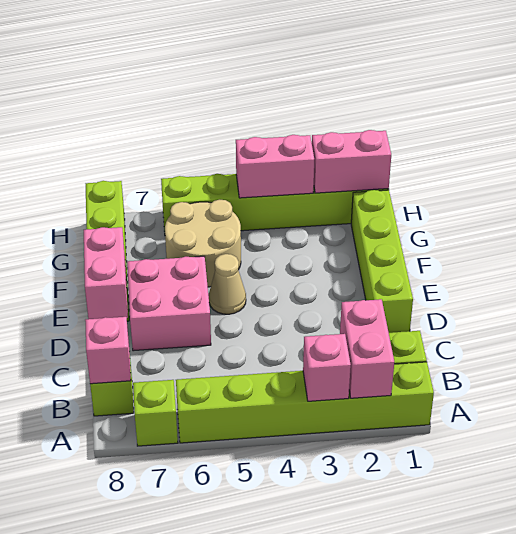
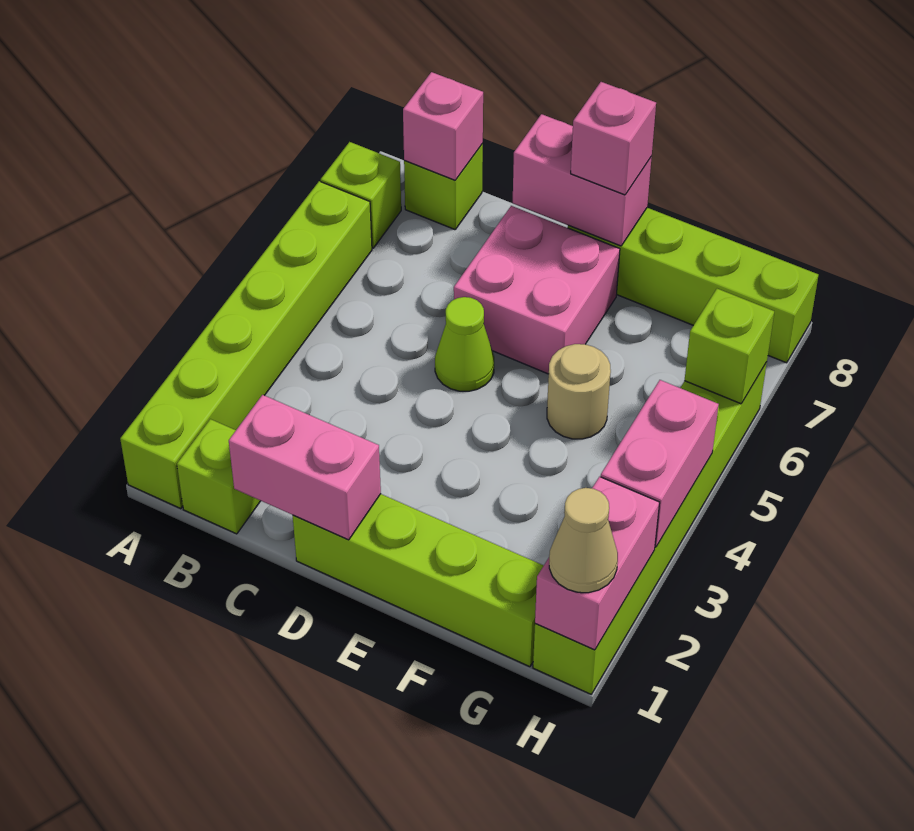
pink 1x2 brick [340,299,394,398] -> pink 1x2 brick moved to [229,395,381,540]
pink 1x1 brick [303,334,351,401] -> pink 1x1 brick moved to [571,82,656,195]
none -> lime 1x1 cone [435,297,494,391]
tan 1x1 cone [209,254,246,314] -> tan 1x1 cone moved to [549,488,618,593]
tan 2x2 round brick [165,200,241,287] -> tan 1x1 round brick [547,344,611,439]
none -> lime 1x1 brick [685,289,774,404]

